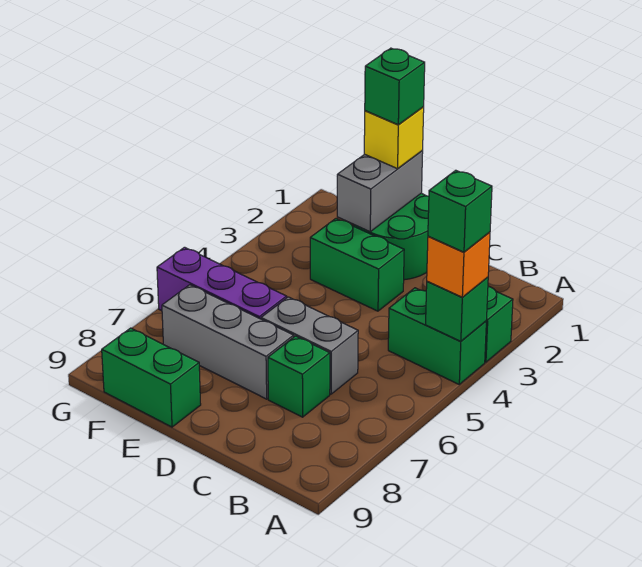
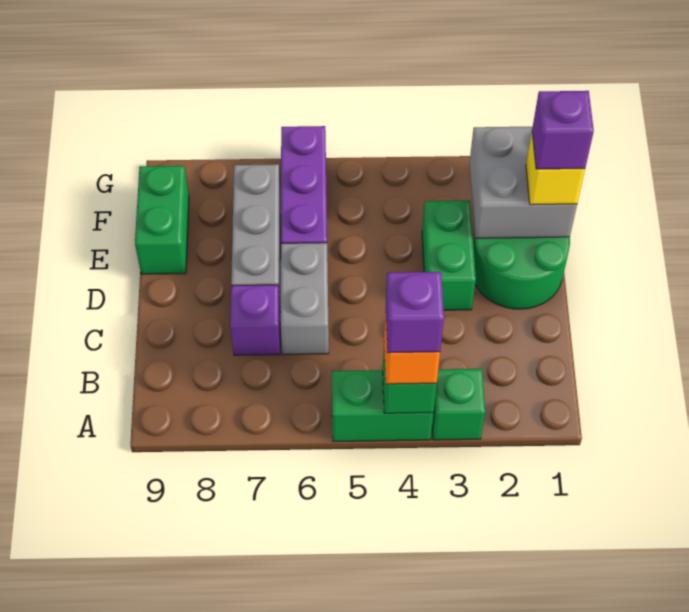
green 1x2 brick [388,288,486,384] -> green 1x2 brick turned to [332,370,433,442]
green 1x1 brick [428,170,492,252] -> purple 1x1 brick [386,272,444,353]
green 1x1 brick [268,336,330,417] -> purple 1x1 brick [230,285,280,355]
grey 1x2 brick [337,151,423,232] -> grey 2x2 brick [470,127,577,238]
green 1x1 brick [365,48,425,125] -> purple 1x1 brick [532,91,594,169]

